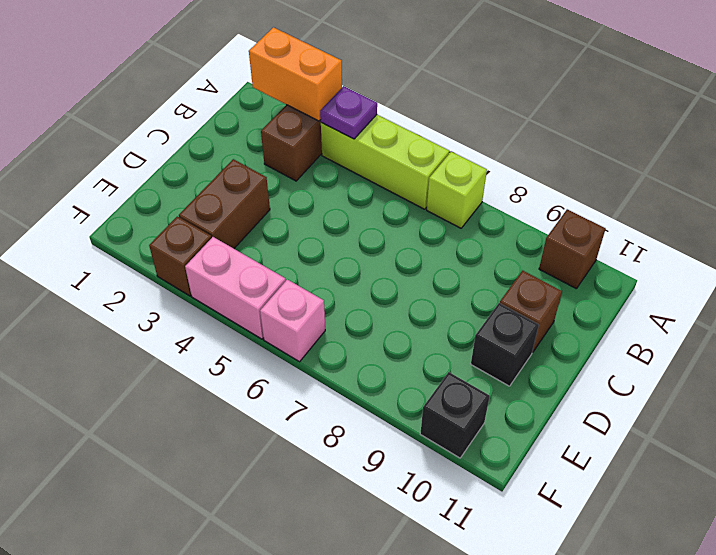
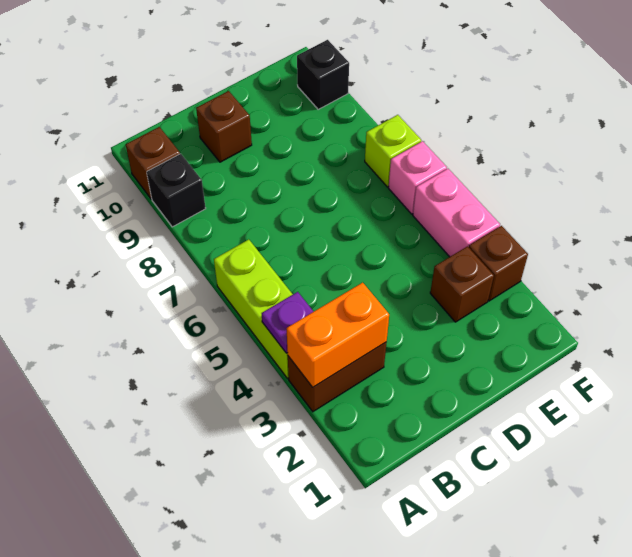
orange 1x2 brick [249,27,342,121] -> orange 1x2 brick turned to [287,283,389,387]
lime 1x1 brick [427,152,487,228] -> lime 1x1 brick moved to [365,115,421,187]
brown 1x2 brick [179,159,270,248] -> brown 1x1 brick [430,246,494,322]
black 1x1 brick [471,303,539,386] -> black 1x1 brick moved to [147,154,206,227]

